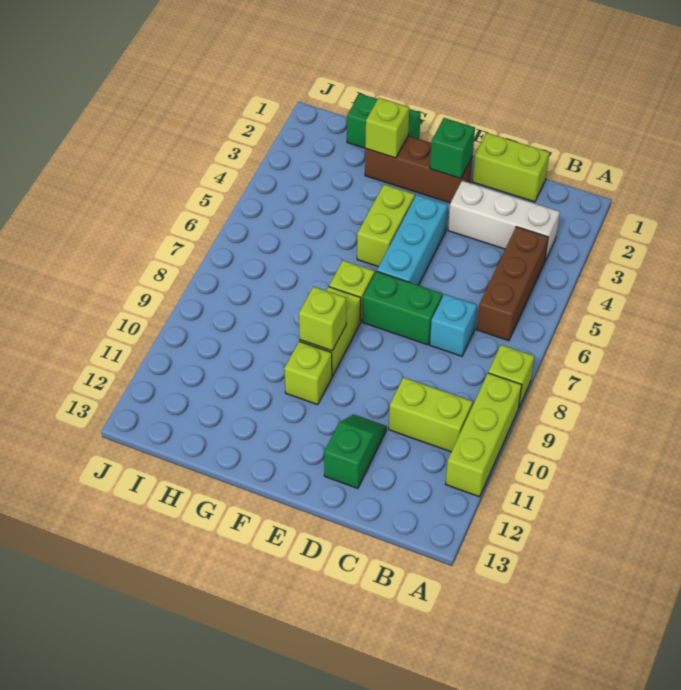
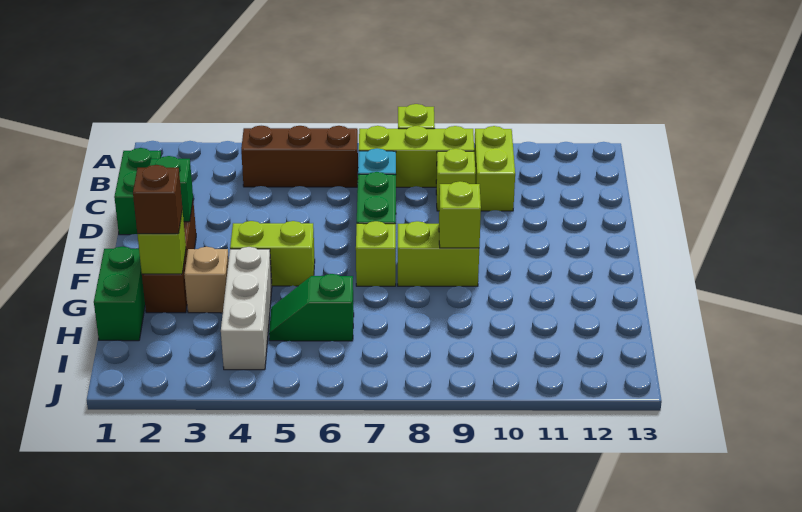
lime 1x3 brick [446,373,522,497] -> lime 1x3 brick moved to [359,126,474,187]
white 1x3 brick [448,181,560,261] -> white 1x3 brick moved to [221,247,272,370]
lime 1x2 brick [472,133,550,202] -> green 1x2 brick [114,148,161,235]
green 1x2 slope [324,414,386,488] -> green 1x2 slope moved to [269,274,354,341]
cyan 1x3 brick [377,195,448,285] -> none
lime 1x1 brick [284,341,332,405] -> lime 1x1 brick moved to [436,149,475,211]
none -> brown 1x1 brick [133,165,182,234]
none -> tan 1x1 brick [184,247,229,313]

